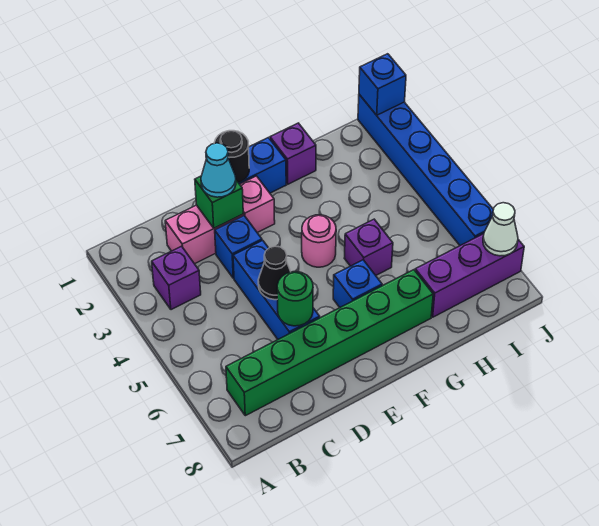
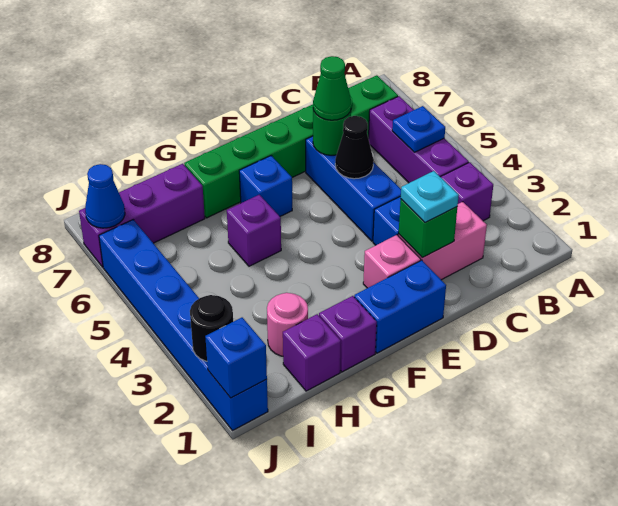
none -> purple 1x3 brick [368,96,469,183]
none -> blue 1x1 plate [392,106,445,152]
cyan 1x1 cone [201,143,236,197] -> cyan 1x1 plate [401,171,459,223]
none -> green 1x1 cone [313,56,351,120]
black 1x1 round brick [214,131,249,182] -> black 1x1 round brick moved to [190,295,233,361]
pink 1x1 round brick [302,215,336,267] -> pink 1x1 round brick moved to [267,293,308,356]
none -> purple 1x1 brick [283,314,341,391]
white 1x1 cone [483,203,518,256] -> blue 1x1 cone [85,164,125,228]

